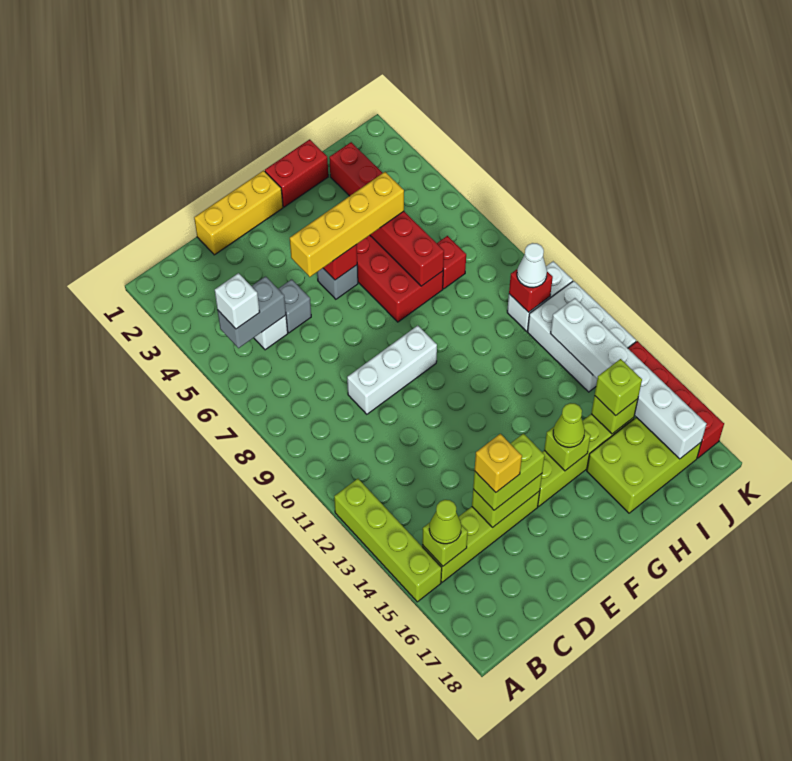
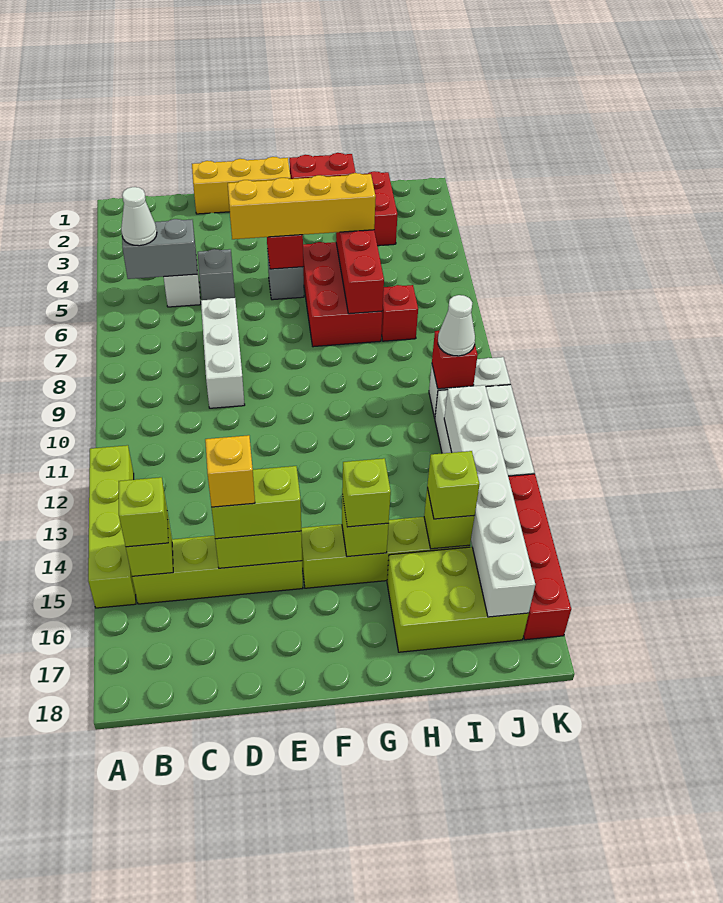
white 1x1 brick [215,273,260,329] -> white 1x1 cone [121,187,157,246]
lime 1x1 cone [429,500,461,544] -> lime 1x1 brick [119,477,168,547]
white 1x3 brick [347,326,437,414] -> white 1x3 brick turned to [201,298,245,408]
lime 1x1 cone [553,403,585,447] -> lime 1x1 brick [342,458,391,527]

